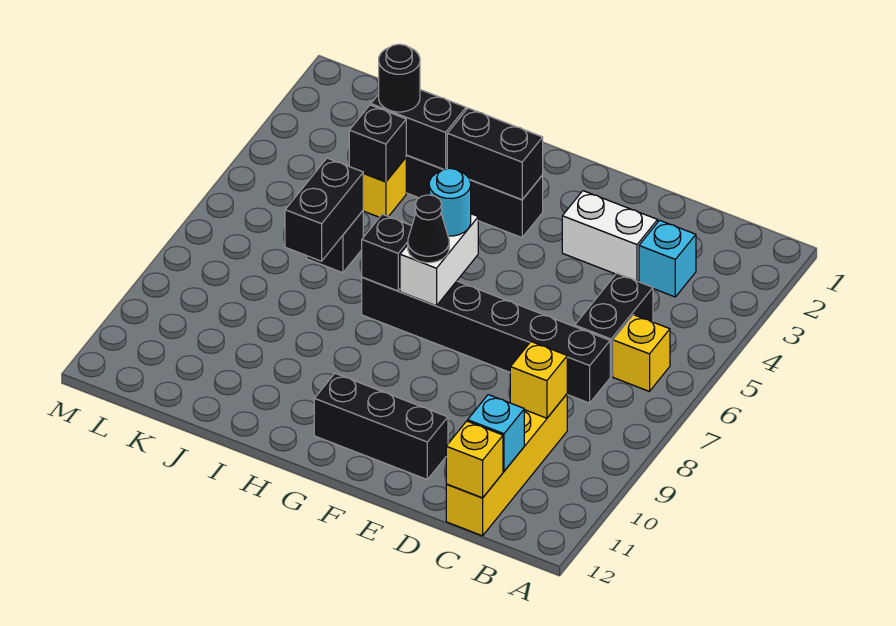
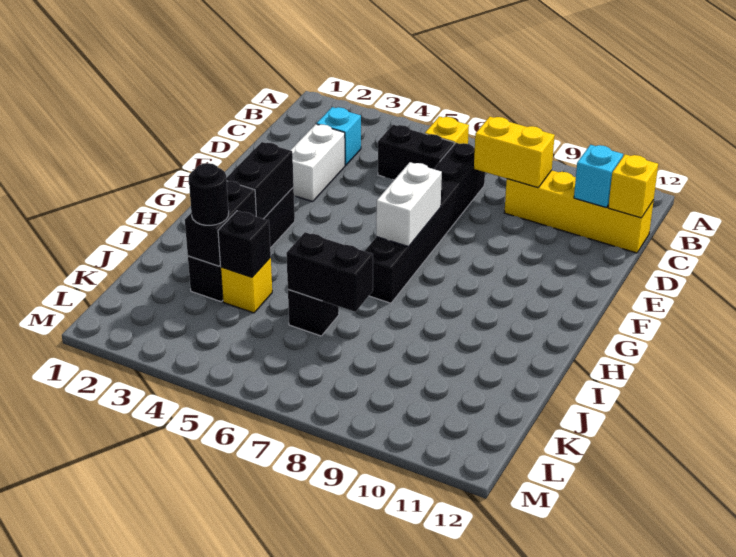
yellow 1x1 brick [510,342,567,418] -> yellow 1x2 brick [474,117,555,188]
black 1x3 brick [314,373,448,479] -> none
white 1x2 brick [400,214,478,306] -> white 1x2 brick turned to [376,162,442,247]
cyan 1x1 round brick [429,168,471,236] -> none
black 1x1 cone [408,195,449,263] -> none
black 1x1 brick [362,214,412,291] -> none

